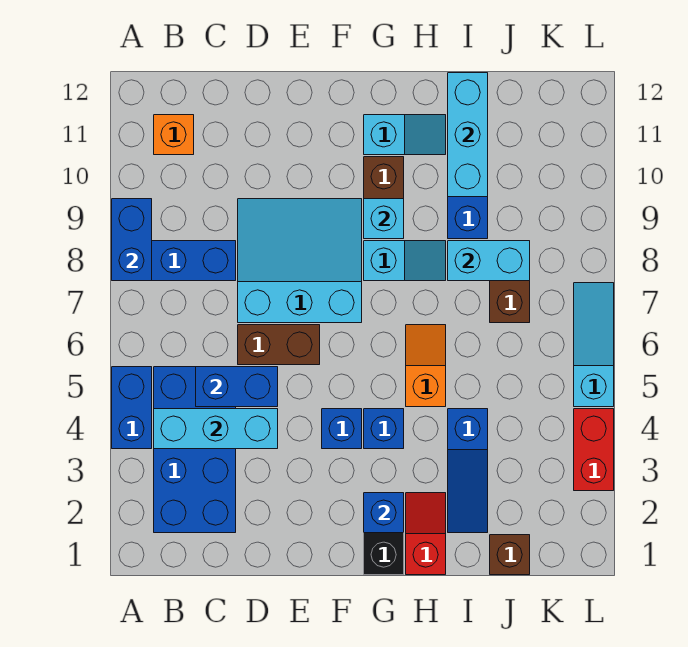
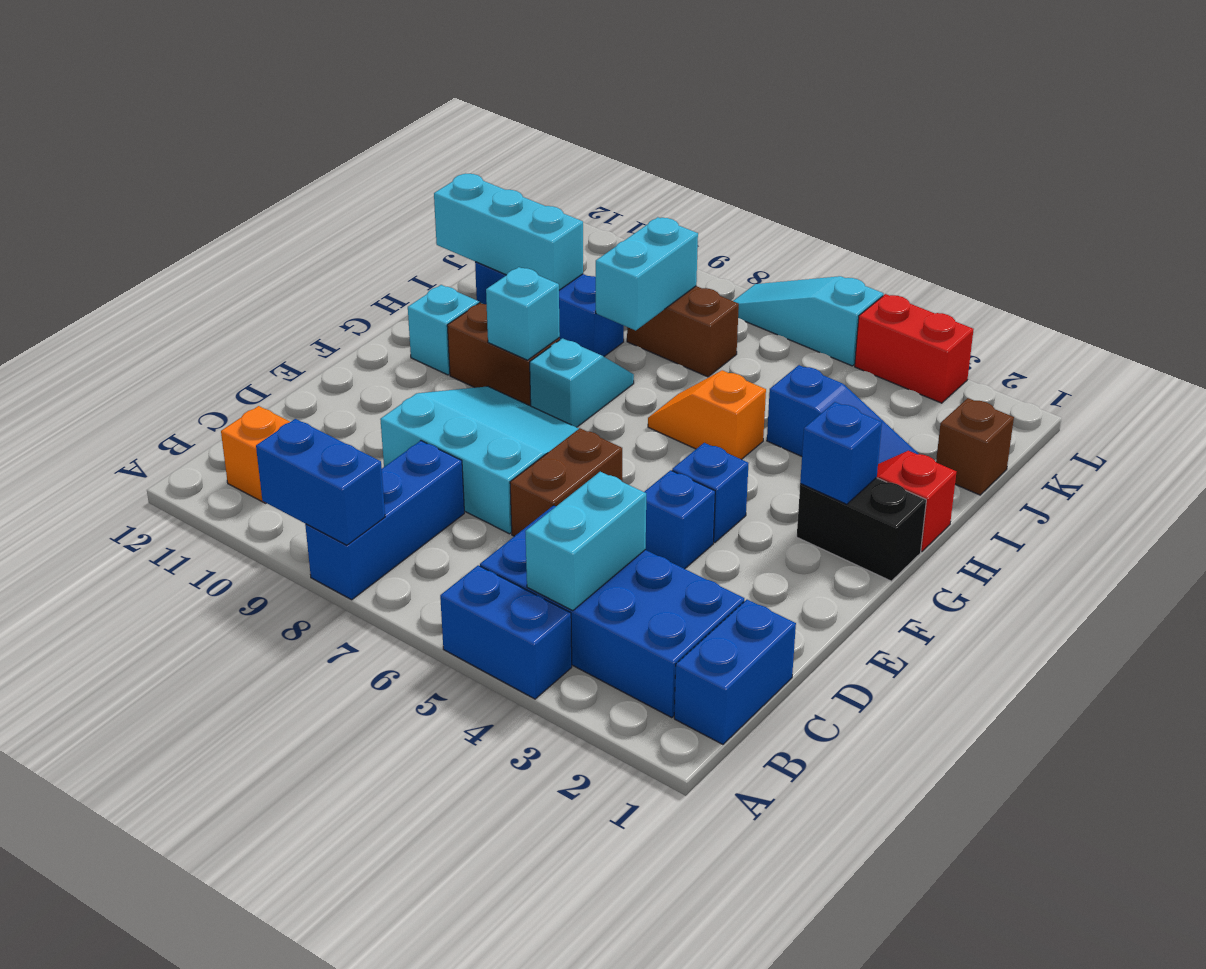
cyan 1x3 brick [154,409,278,449] -> cyan 1x2 brick [525,472,646,611]
blue 1x2 brick [196,367,278,407] -> blue 1x2 brick moved to [674,600,796,744]
cyan 3x3 slope [238,199,362,323] -> cyan 3x3 slope turned to [380,386,579,534]
blue 1x1 brick [364,409,404,449] -> blue 1x1 brick moved to [645,470,715,569]

